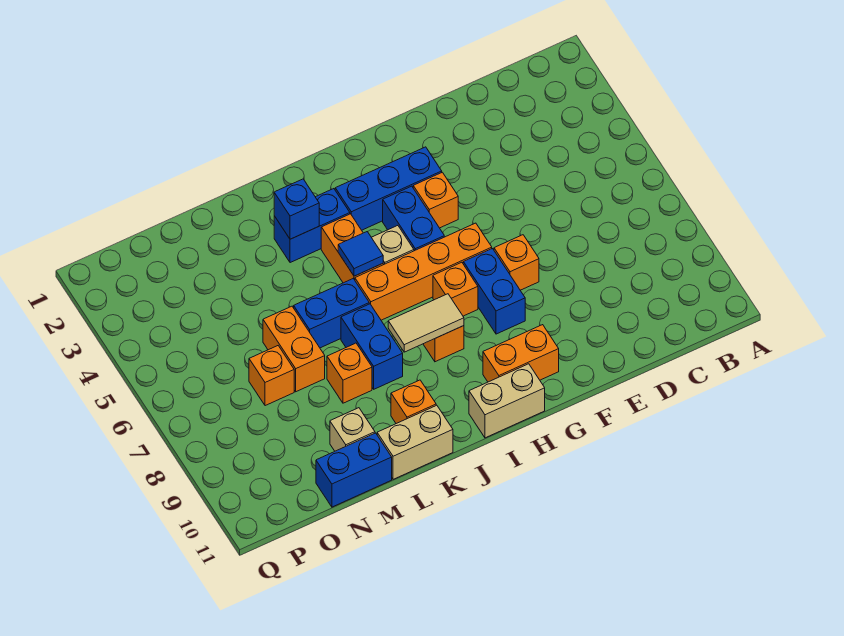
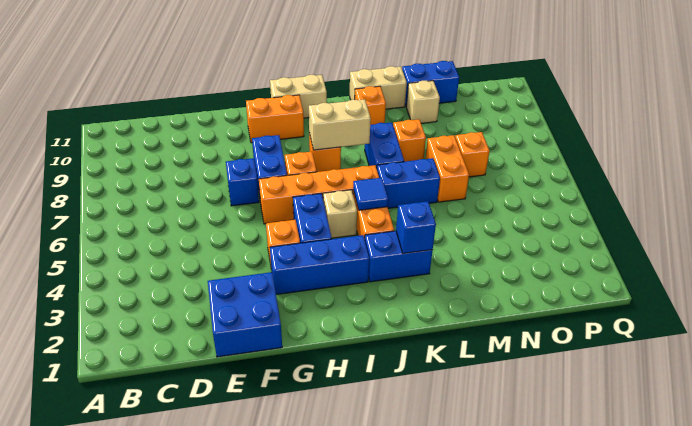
none -> blue 2x2 brick [208,272,282,357]
orange 1x1 brick [494,235,539,290] -> blue 1x1 brick [226,158,259,206]
tan 1x2 tile [388,294,464,352] -> tan 1x2 brick [309,99,371,150]

